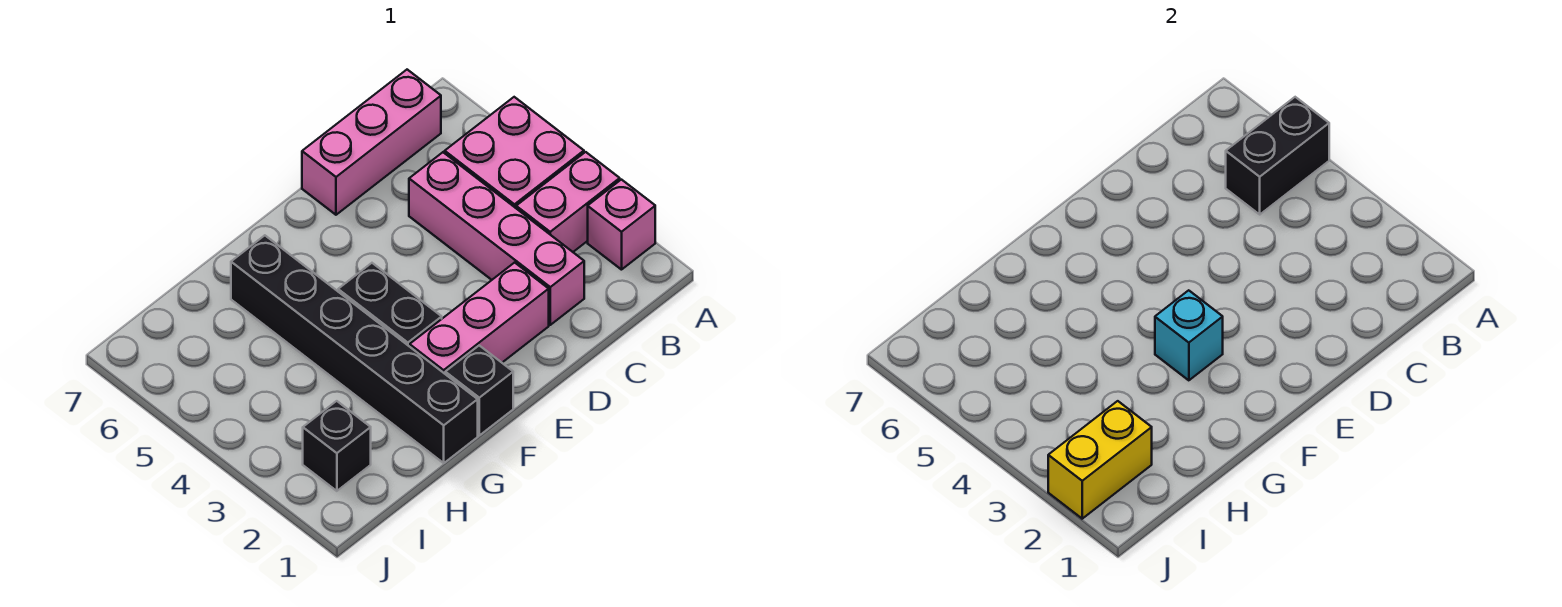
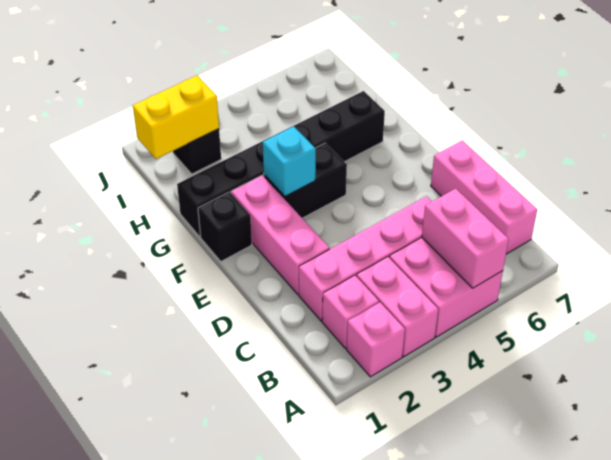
black 1x2 brick [1226,97,1329,214] -> pink 1x2 brick [422,189,509,288]
none -> pink 1x1 brick [322,275,379,349]
yellow 1x2 brick [1048,401,1152,519] -> yellow 1x2 brick turned to [133,76,219,159]

